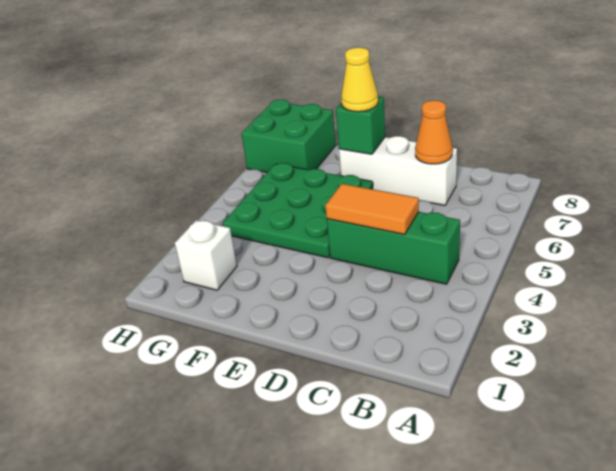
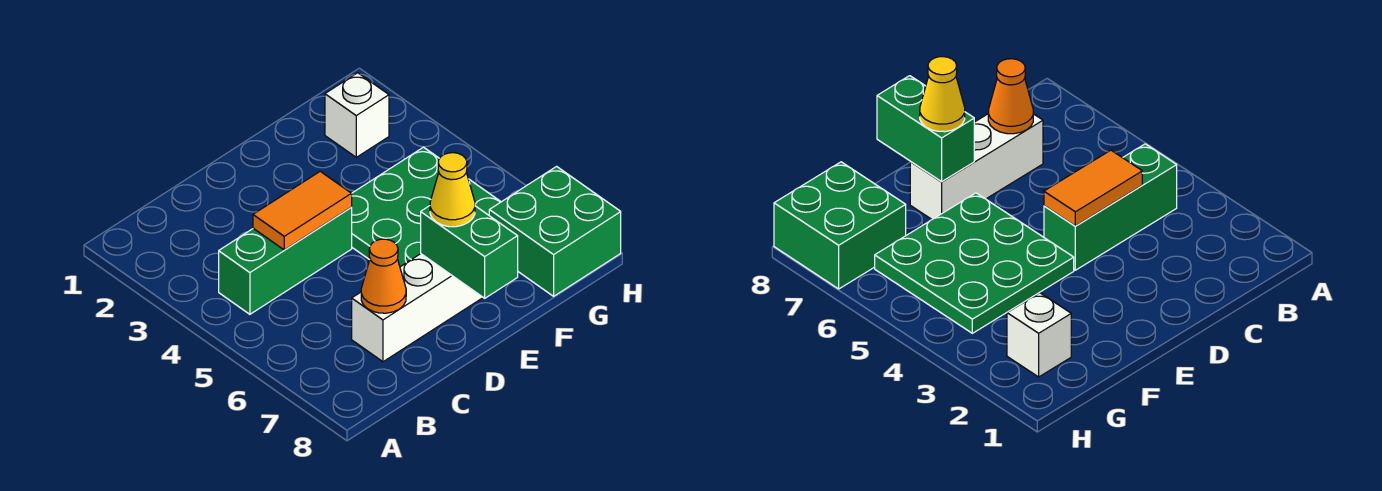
green 1x1 brick [336,97,385,154] -> green 1x2 brick [421,206,518,298]

